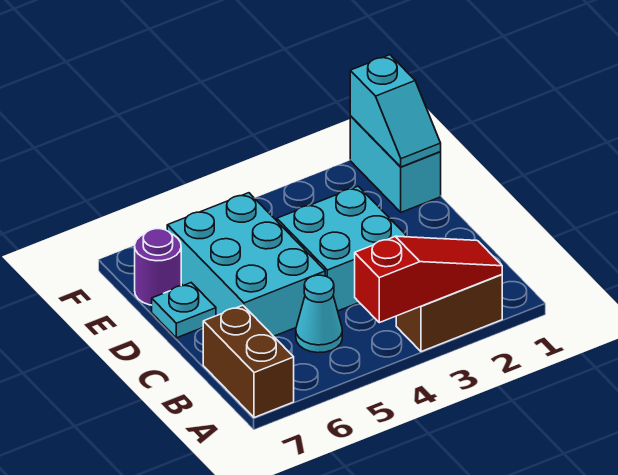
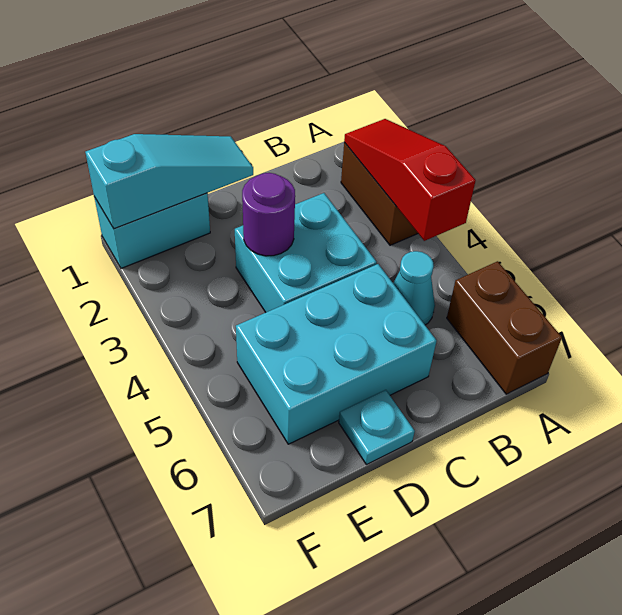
brown 1x2 brick [203,305,294,418] -> brown 1x2 brick turned to [447,261,562,394]
cyan 1x2 slope [350,55,441,167] -> cyan 1x3 slope [85,134,253,229]
purple 1x1 round brick [135,229,181,305] -> purple 1x1 round brick moved to [242,173,295,256]

